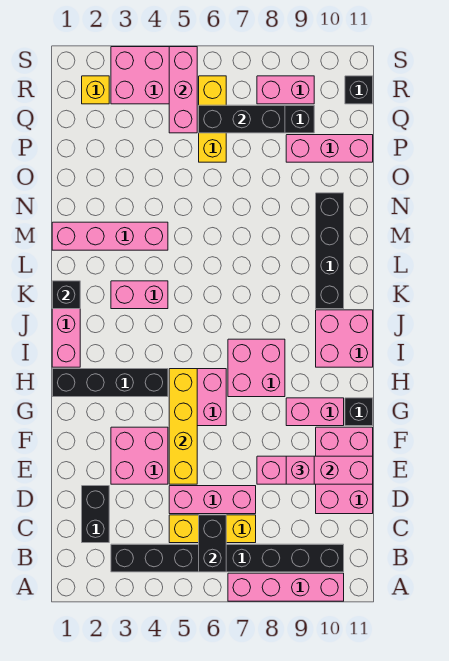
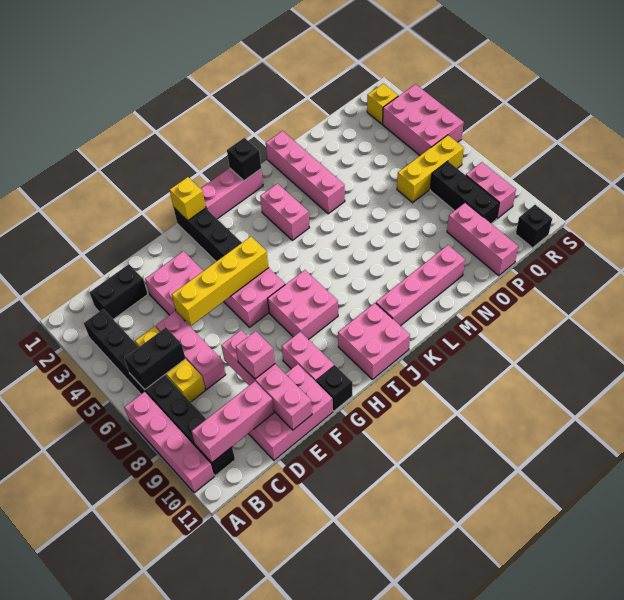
none -> yellow 1x1 brick [170,177,206,221]
black 1x4 brick [316,193,344,309] -> pink 1x4 brick [376,245,465,326]
pink 1x3 brick [169,47,197,133] -> pink 1x3 brick moved to [192,381,274,463]
black 1x3 brick [199,105,285,133] -> none

